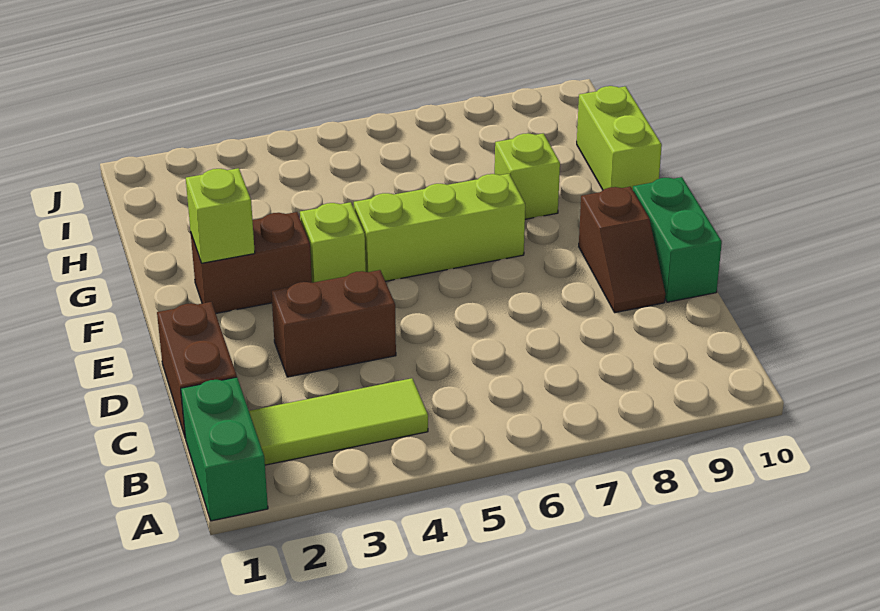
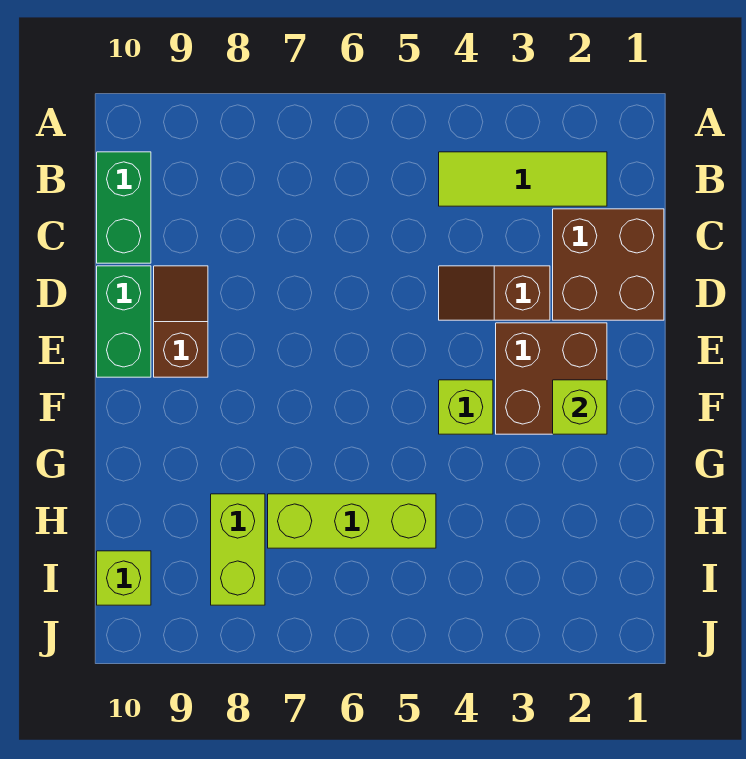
green 1x2 brick [181,377,268,521] -> green 1x2 brick moved to [97,152,151,263]
brown 1x2 brick [157,302,237,438] -> brown 2x2 brick [553,209,664,320]
brown 1x2 brick [271,270,396,377] -> brown 1x2 slope [439,266,550,320]
brown 1x2 brick [191,212,312,313] -> brown 2x2 brick [496,323,607,434]
lime 1x3 brick [354,174,525,281] -> lime 1x3 brick moved to [268,494,436,548]
lime 1x1 brick [495,133,560,219] -> lime 1x1 brick moved to [97,551,151,605]
lime 1x2 brick [577,86,662,190] -> lime 1x2 brick moved to [211,494,265,605]

